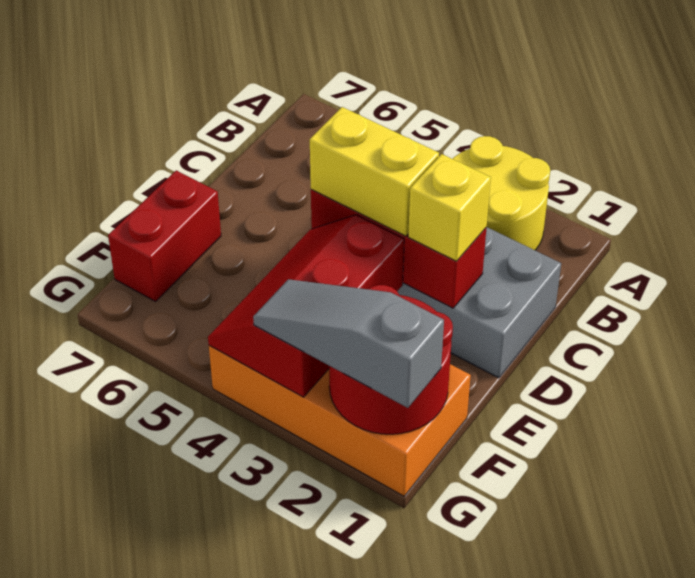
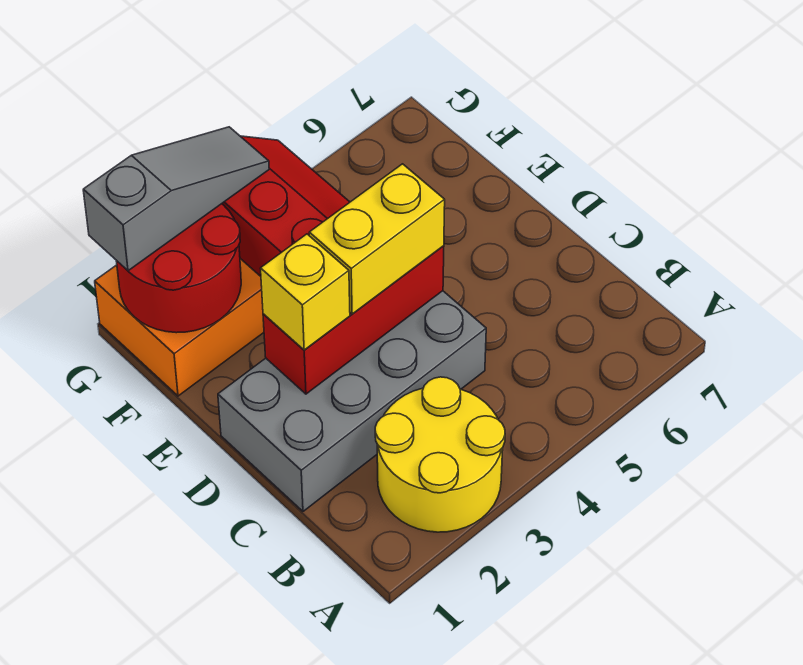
red 1x2 brick [108,170,221,302] -> none

